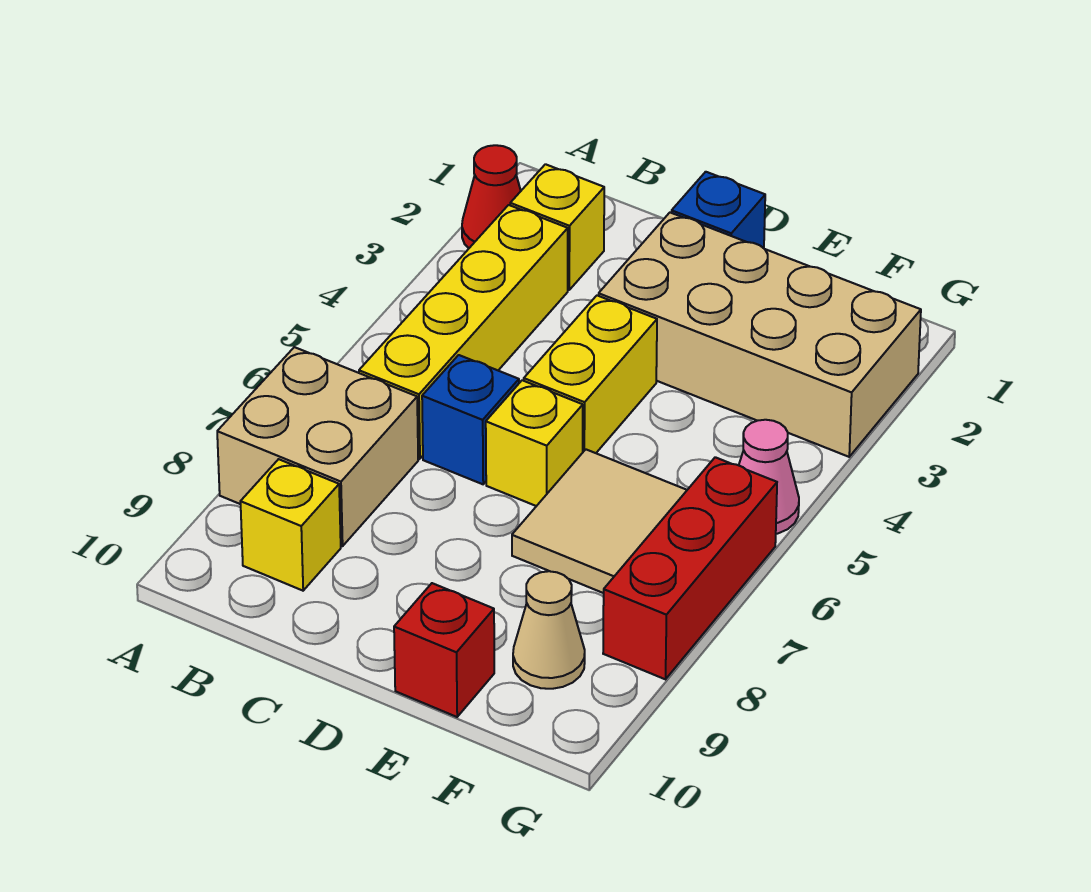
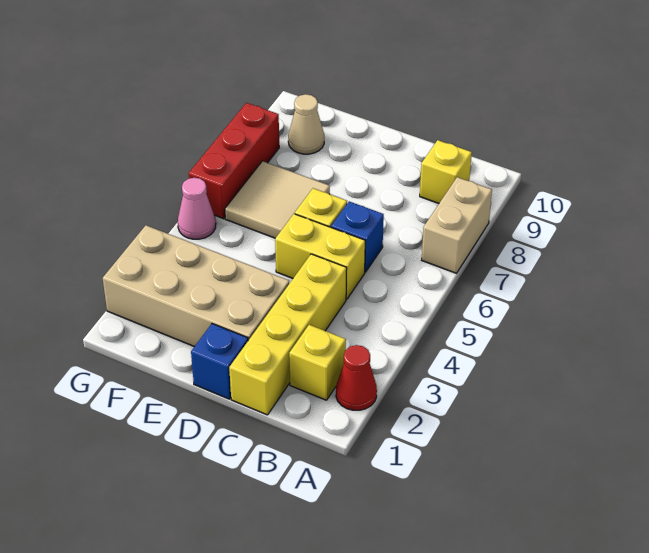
tan 2x2 brick [217,347,418,546] -> tan 1x2 brick [422,177,492,273]
yellow 1x4 brick [359,205,568,459] -> yellow 1x4 brick moved to [229,254,347,415]
yellow 1x2 brick [524,295,657,453] -> yellow 1x2 brick turned to [275,214,365,299]
red 1x1 brick [394,583,494,717] -> none

